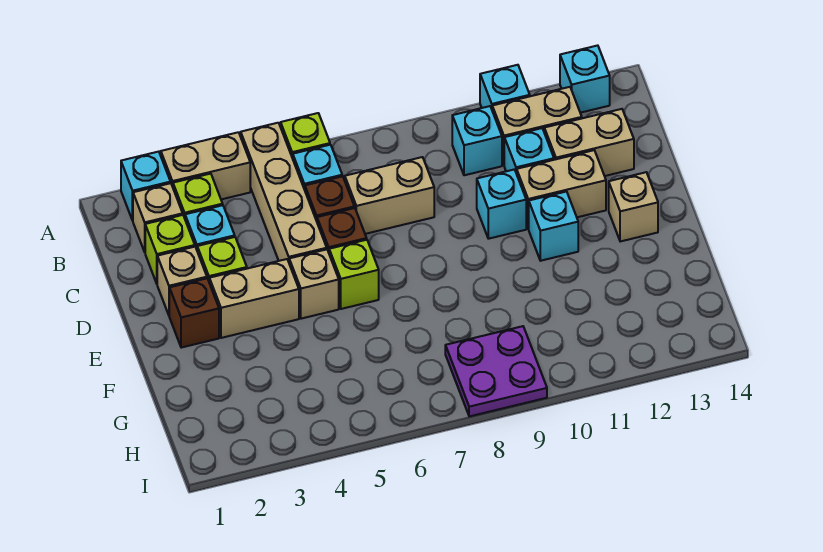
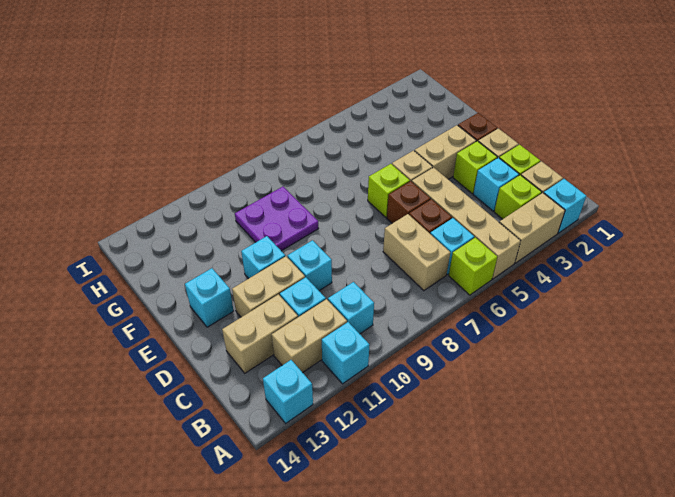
tan 1x2 brick [345,157,434,234] -> tan 1x2 brick turned to [383,214,450,291]
tan 1x1 brick [609,172,658,242] -> cyan 1x1 brick [185,268,234,327]
purple 2x2 plate [445,326,547,416] -> purple 2x2 plate moved to [235,187,318,251]

